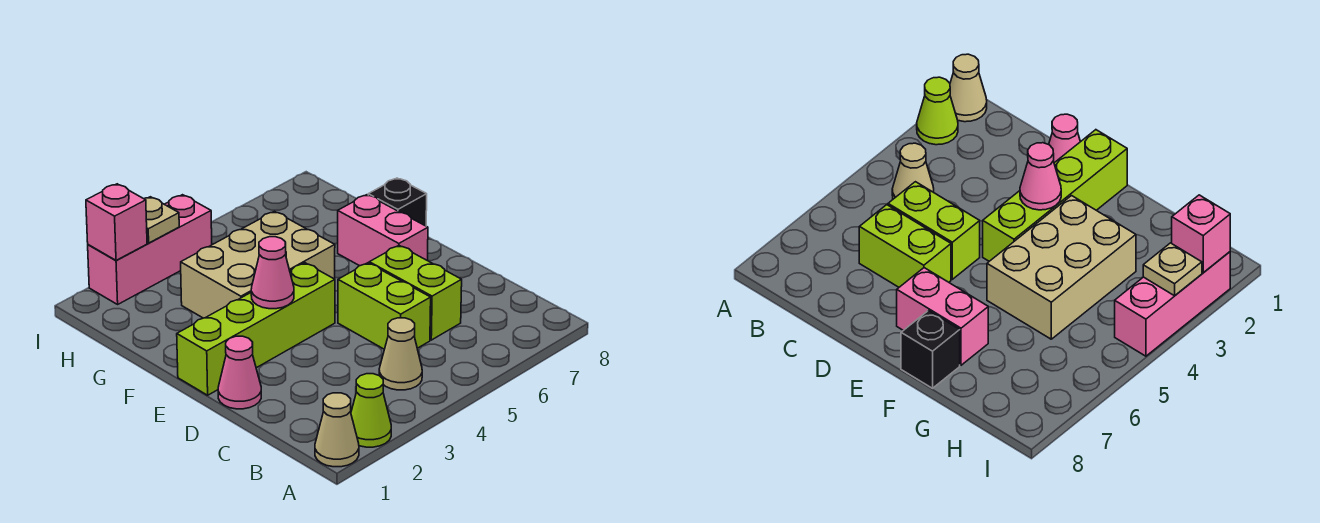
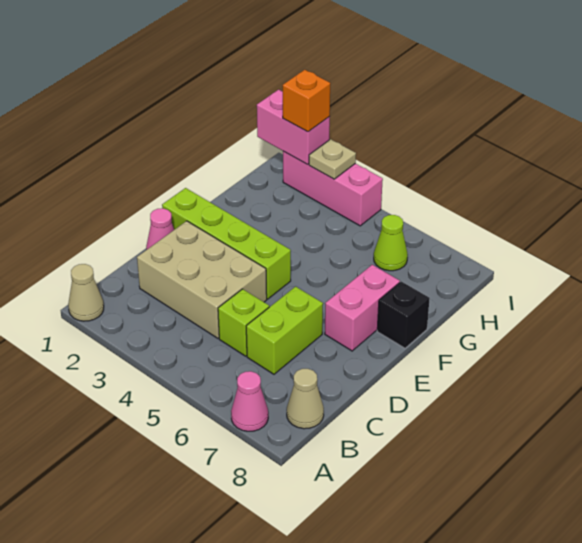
lime 1x1 cone [351,374,391,447] -> lime 1x1 cone moved to [374,215,408,271]
tan 1x1 cone [379,318,422,390] -> tan 1x1 cone moved to [287,369,324,429]
lime 1x2 brick [338,263,431,349] -> lime 1x1 brick [218,289,269,356]
pink 1x1 cone [251,237,294,309] -> pink 1x1 cone moved to [231,371,268,431]
tan 2x3 brick [181,211,335,318] -> tan 2x3 brick moved to [137,221,267,338]
pink 1x1 brick [86,184,147,260] -> pink 1x2 brick [257,90,330,164]
none -> orange 1x1 brick [283,70,330,132]

